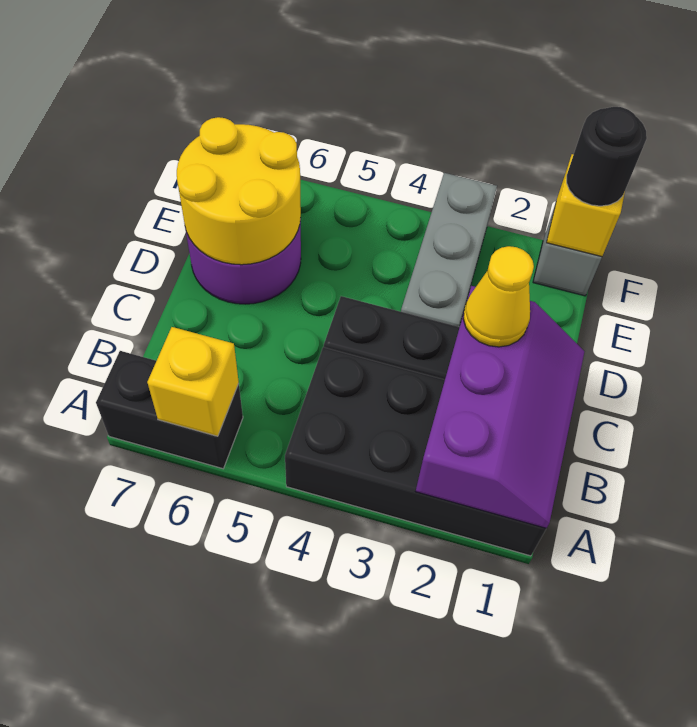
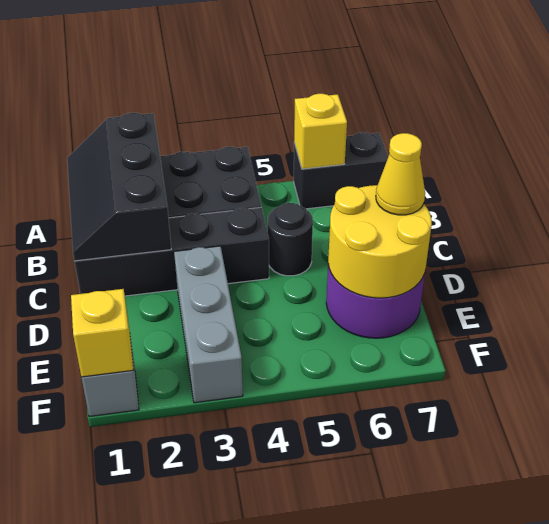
purple 2x3 slope [416,286,584,528] -> black 2x3 slope [67,113,171,261]
yellow 1x1 cone [463,246,534,347] -> yellow 1x1 cone moved to [376,133,425,215]
black 1x1 round brick [567,107,647,206] -> black 1x1 round brick moved to [268,203,313,276]

